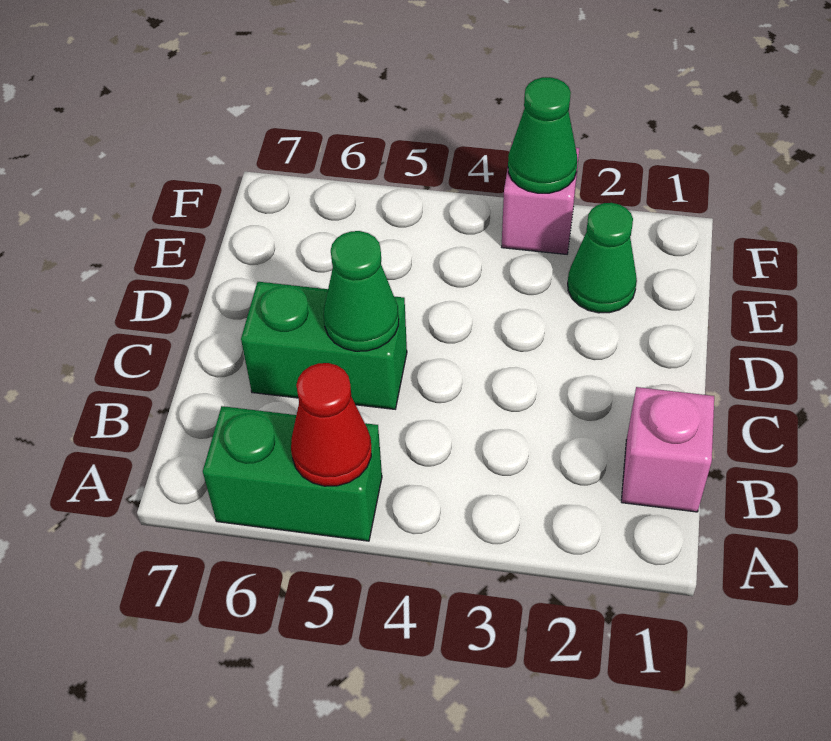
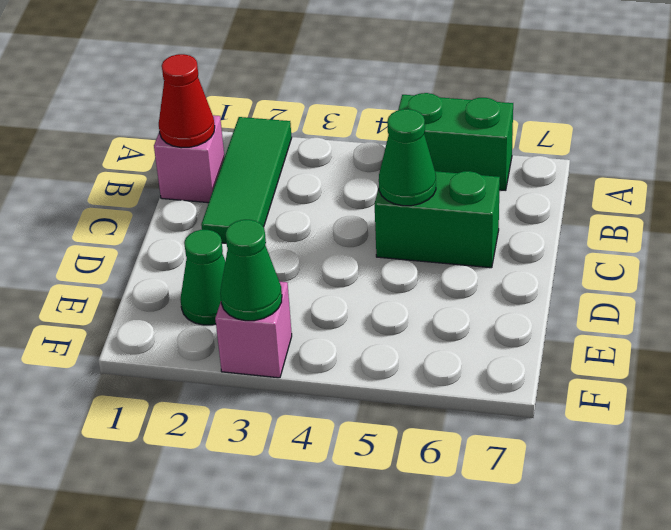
none -> green 1x3 tile [201,117,292,243]
red 1x1 cone [291,363,371,486] -> red 1x1 cone moved to [159,54,215,148]

